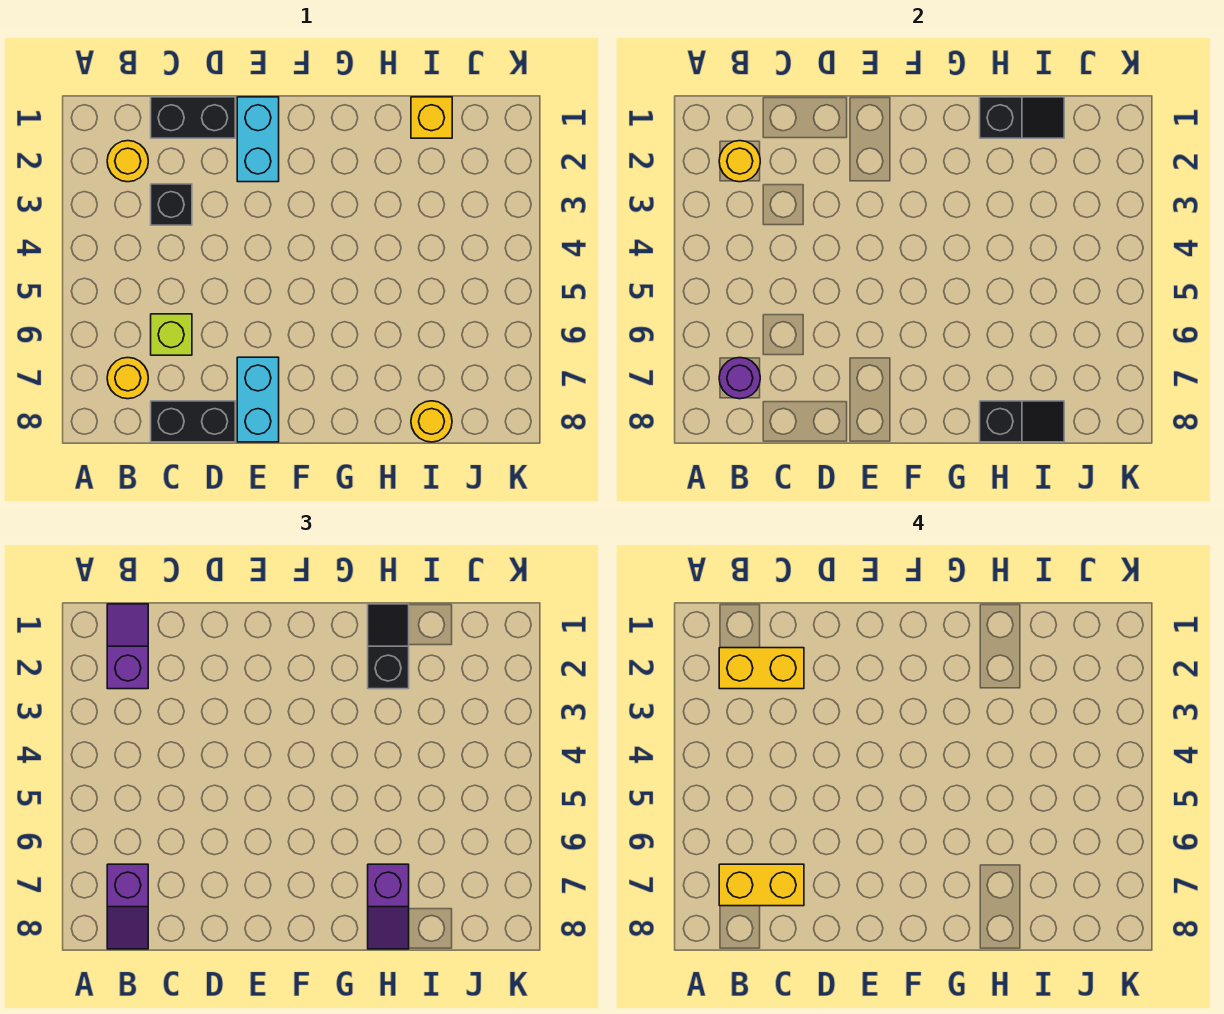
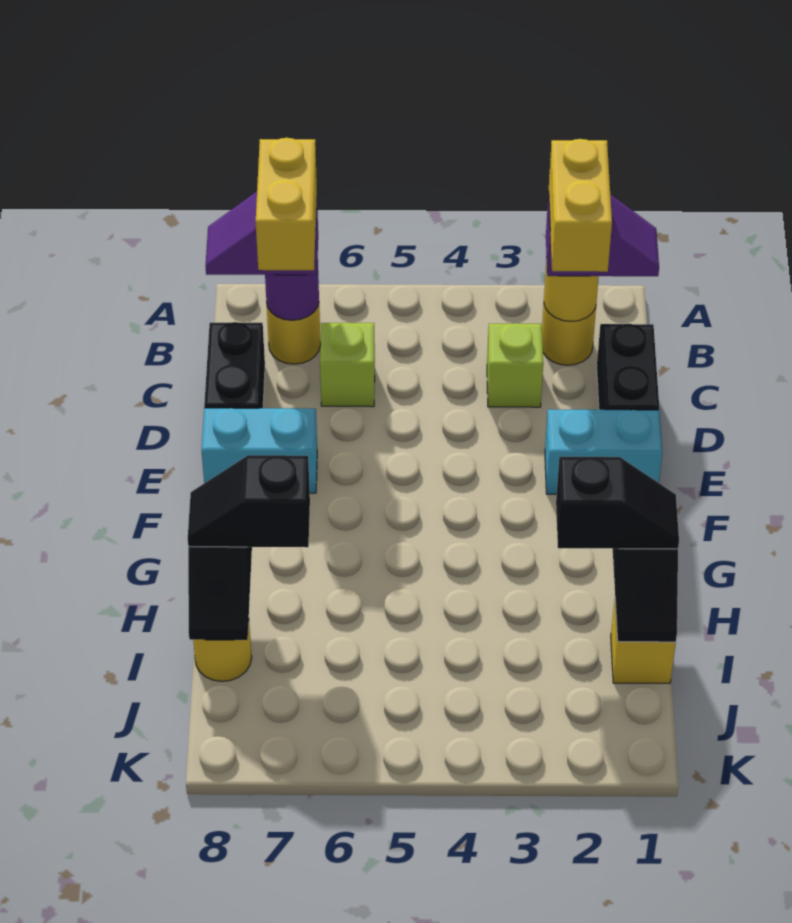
black 1x1 brick [151,184,192,225] -> lime 1x1 brick [487,323,543,407]
purple 1x2 slope [368,864,409,949] -> black 1x2 slope [188,455,310,547]

